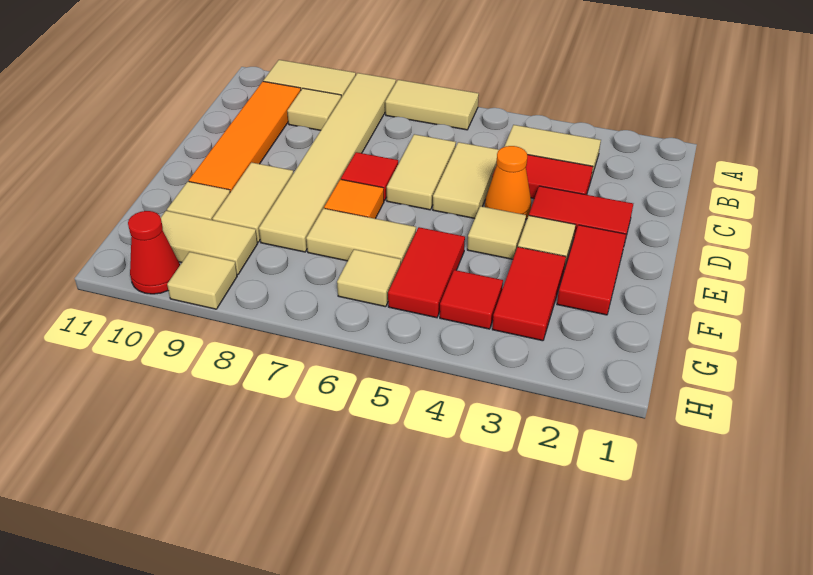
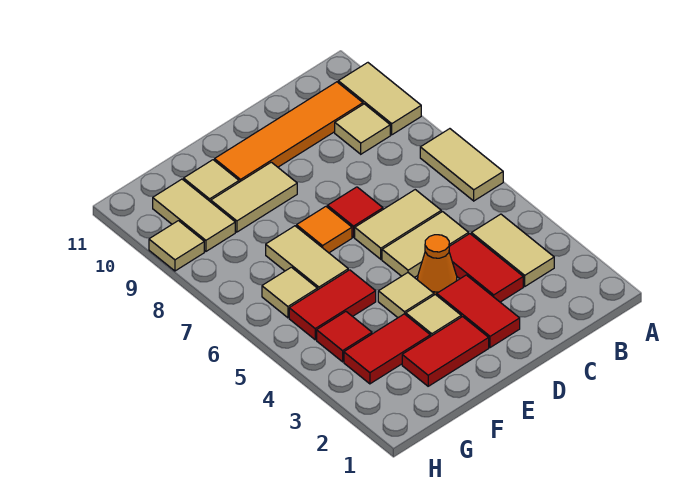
tan 1x6 tile [259,73,396,252] -> none
red 1x1 cone [128,211,180,294] -> none

